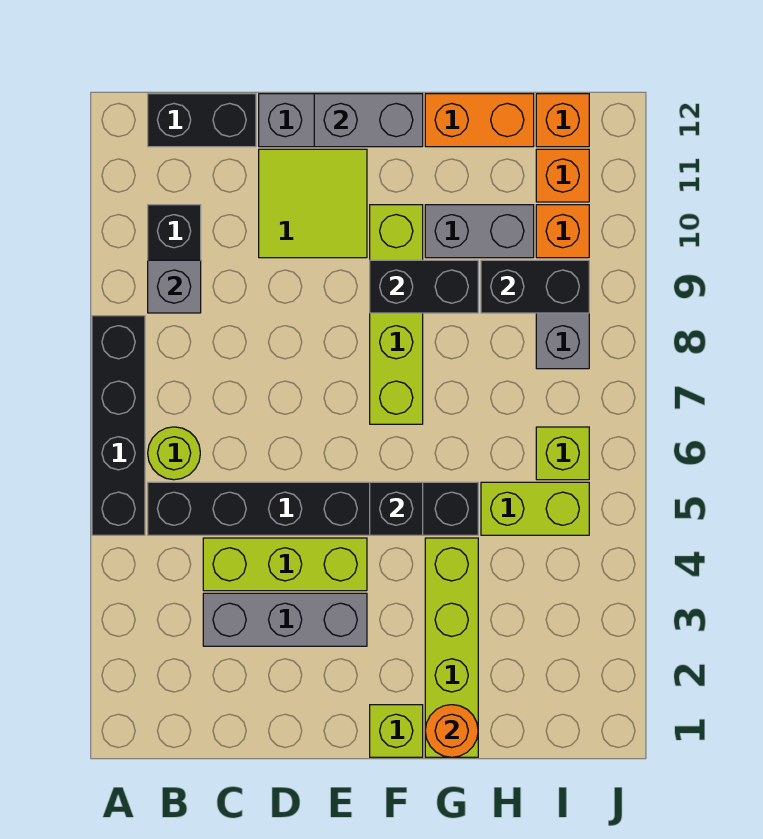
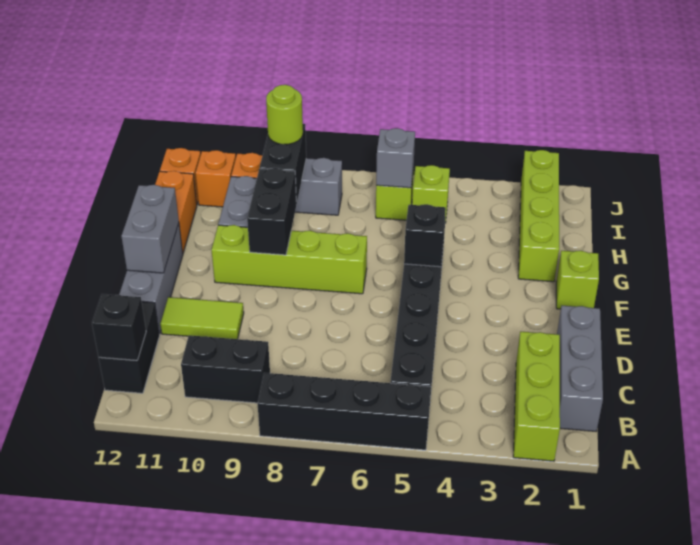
lime 1x1 round brick [148,427,200,480] -> lime 1x1 round brick moved to [266,85,303,144]
grey 1x1 brick [148,260,201,313] -> grey 1x1 brick moved to [376,128,415,188]
none -> black 1x1 brick [92,294,146,360]
grey 1x3 brick [203,593,367,646] -> grey 1x3 brick moved to [557,306,603,431]
lime 1x3 brick [203,538,367,591] -> lime 1x3 brick moved to [513,332,560,461]
lime 2x2 tile [259,149,367,258] -> lime 1x2 tile [161,297,244,339]
lime 1x4 brick [425,538,478,757] -> lime 1x4 brick turned to [518,150,559,282]
orange 1x1 round brick [425,705,478,757] -> none
lime 1x2 brick [481,482,589,535] -> lime 1x1 brick [412,165,450,223]

